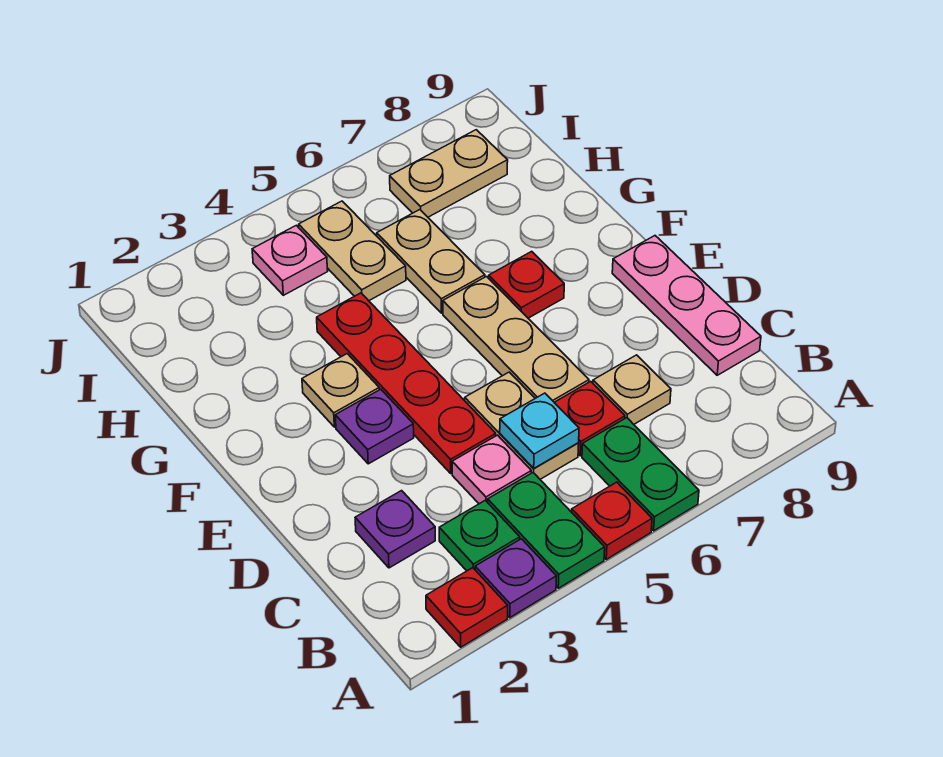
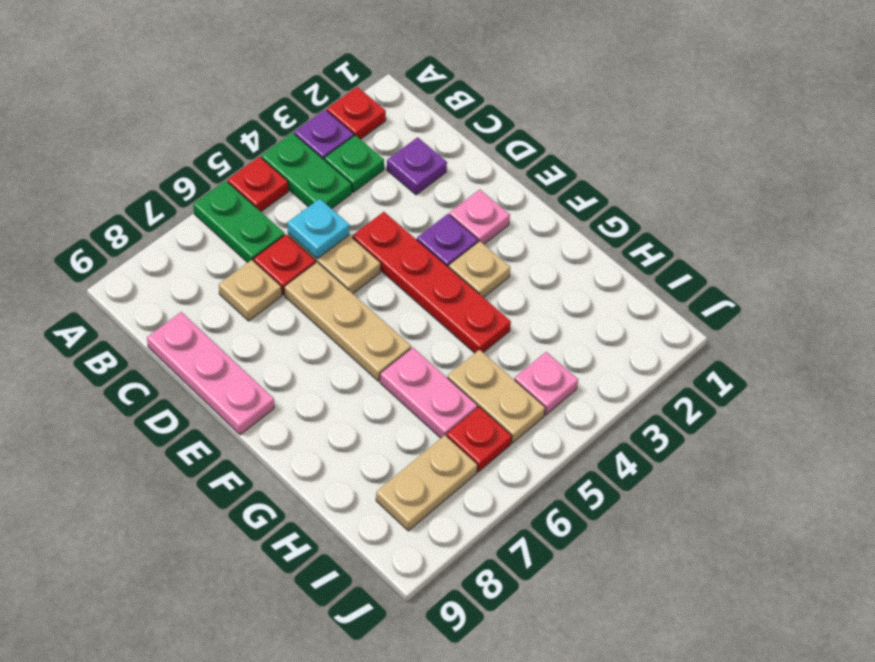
pink 1x1 plate [452,435,531,504] -> pink 1x1 plate moved to [449,190,510,244]
red 1x1 plate [489,251,564,318] -> red 1x1 plate moved to [447,407,512,472]
tan 1x2 plate [377,210,485,313] -> pink 1x2 plate [380,348,478,438]

